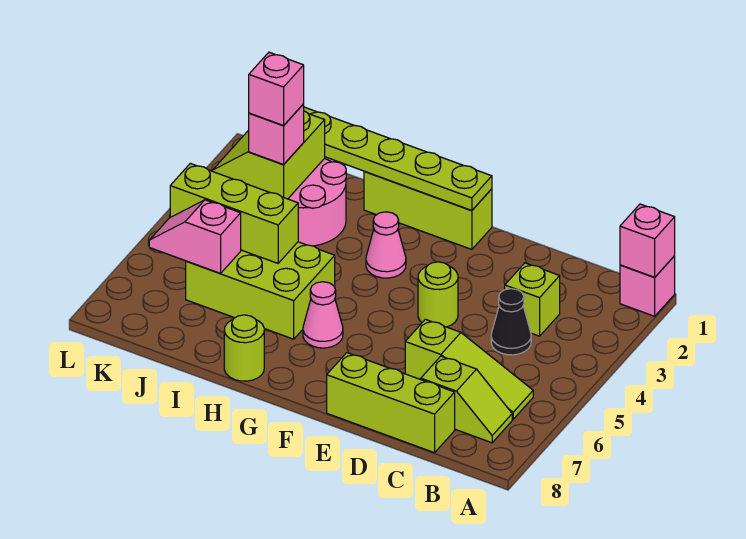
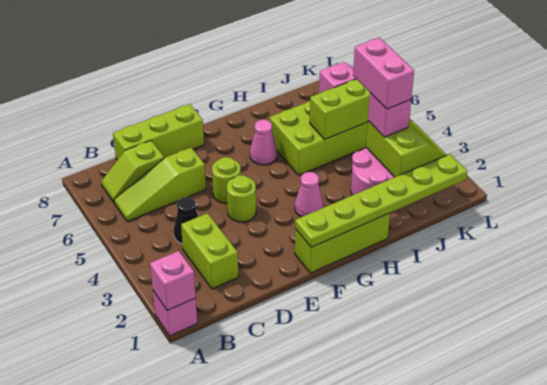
lime 1x1 brick [505,263,560,336] -> lime 1x2 brick [181,213,238,289]
lime 1x1 round brick [224,315,264,381] -> lime 1x1 round brick moved to [212,157,241,203]
pink 1x1 brick [249,52,304,126] -> pink 1x2 brick [353,37,414,109]

